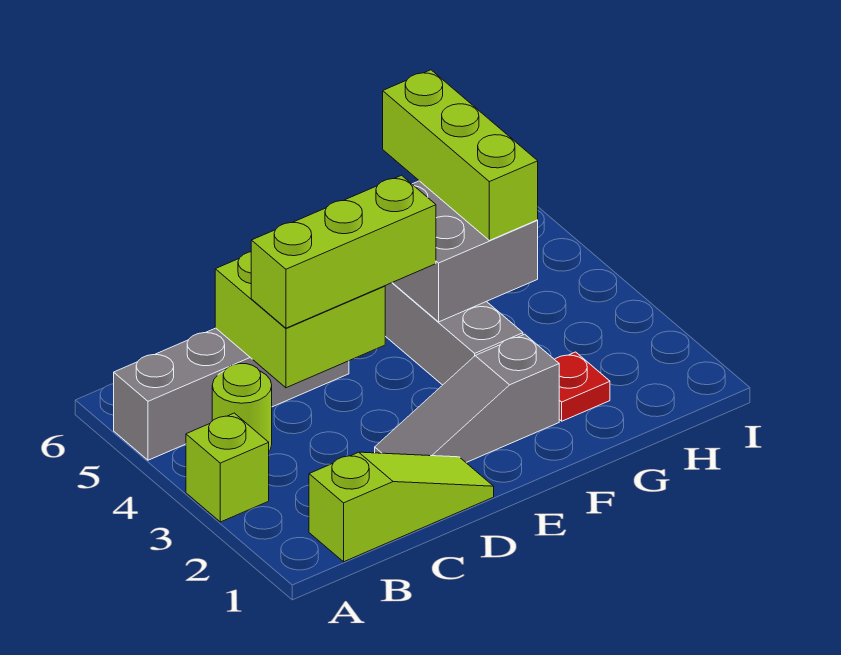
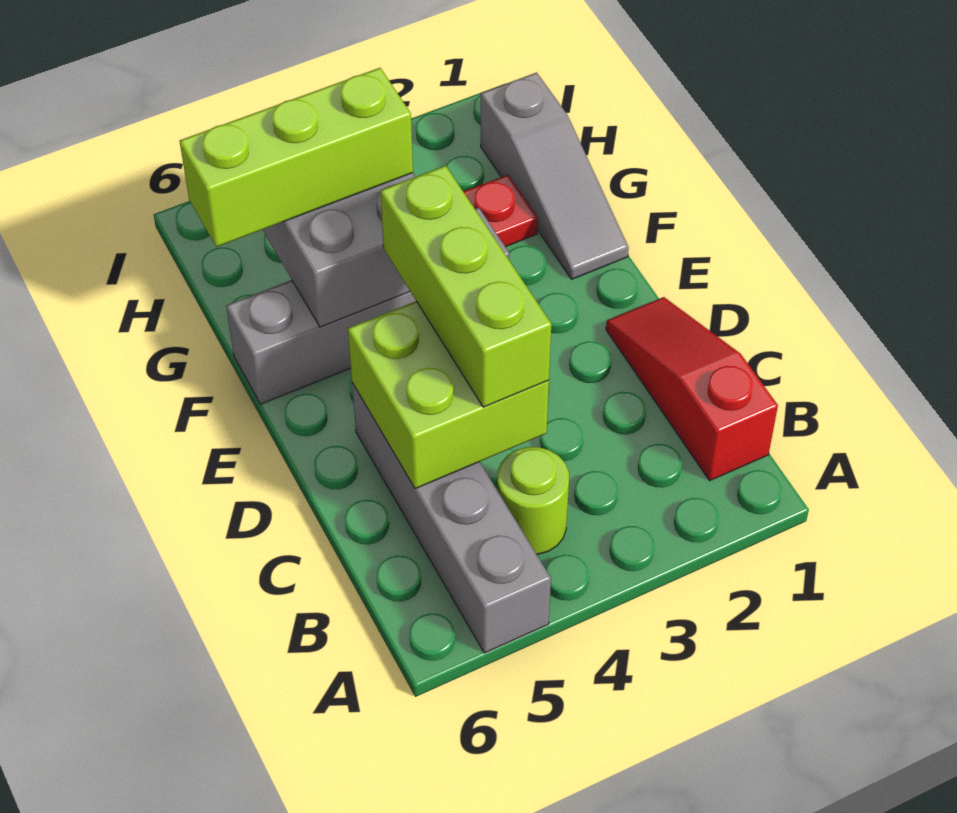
lime 1x1 brick [186,413,269,522] -> none
lime 1x3 slope [309,452,494,562] -> red 1x3 slope [606,297,778,481]
grey 1x3 slope [375,334,559,462] -> grey 1x3 slope moved to [481,72,629,279]

